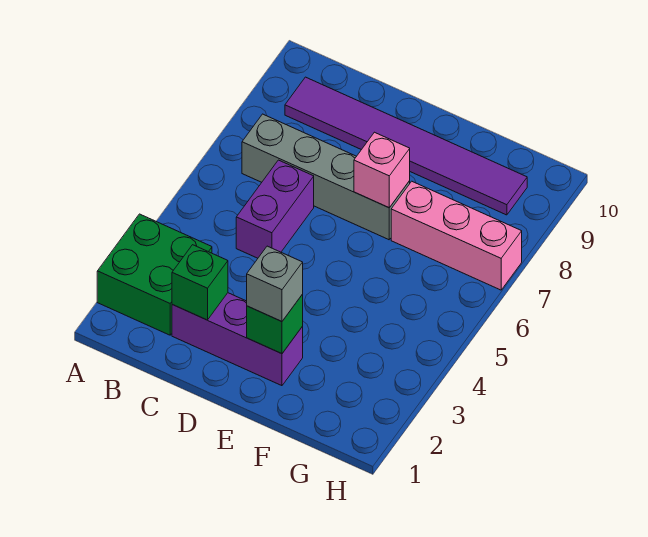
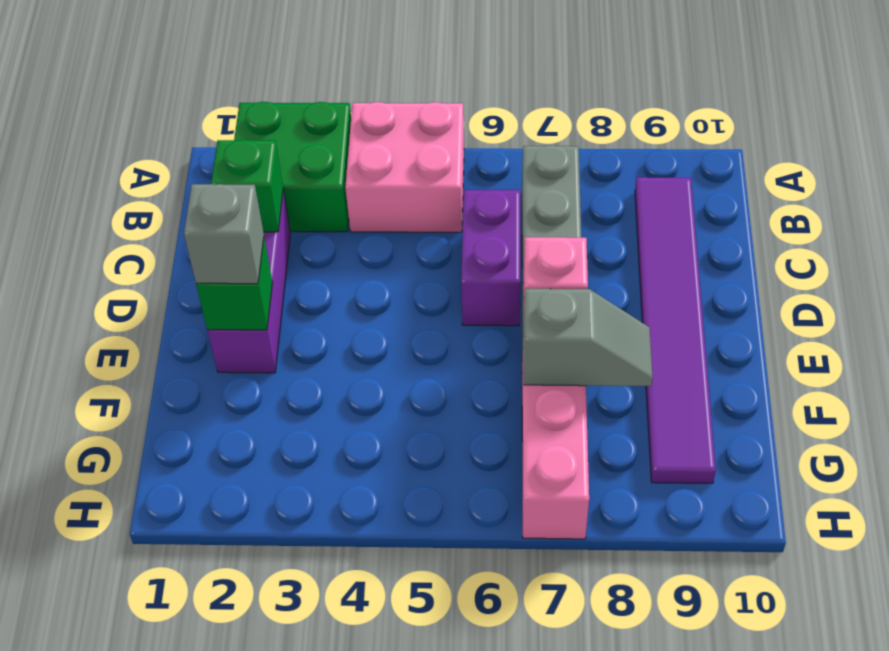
none -> pink 2x2 brick [345,102,464,232]
purple 1x2 brick [236,160,314,258] -> purple 1x2 brick turned to [461,190,520,326]
none -> grey 1x2 slope [524,289,653,386]

